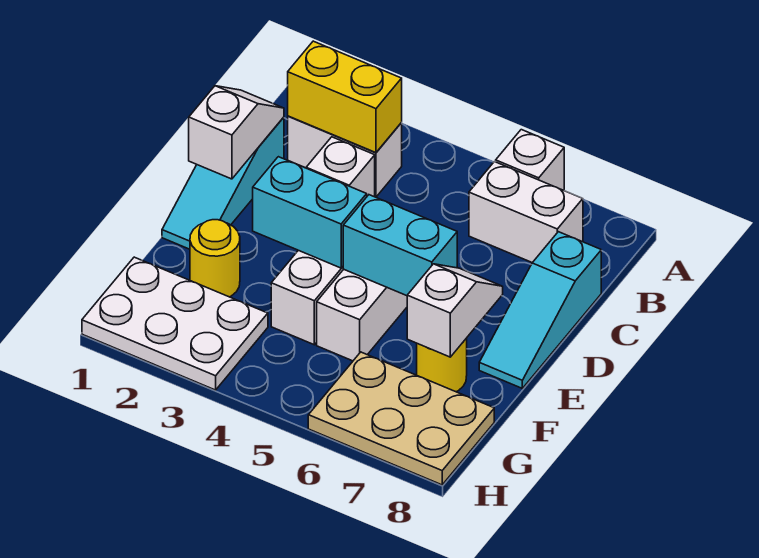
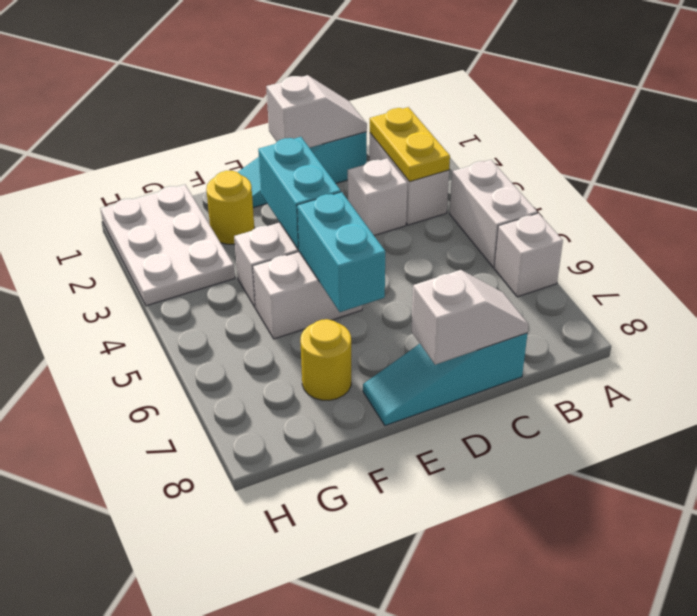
yellow 1x2 brick [288,41,402,153] -> yellow 1x2 plate [370,107,450,182]
white 1x2 brick [469,162,583,263] -> white 1x2 brick moved to [450,160,537,267]
white 1x2 slope [407,264,503,357] -> white 1x2 slope moved to [411,270,529,365]
tan 2x3 plate [308,352,494,485] -> none

